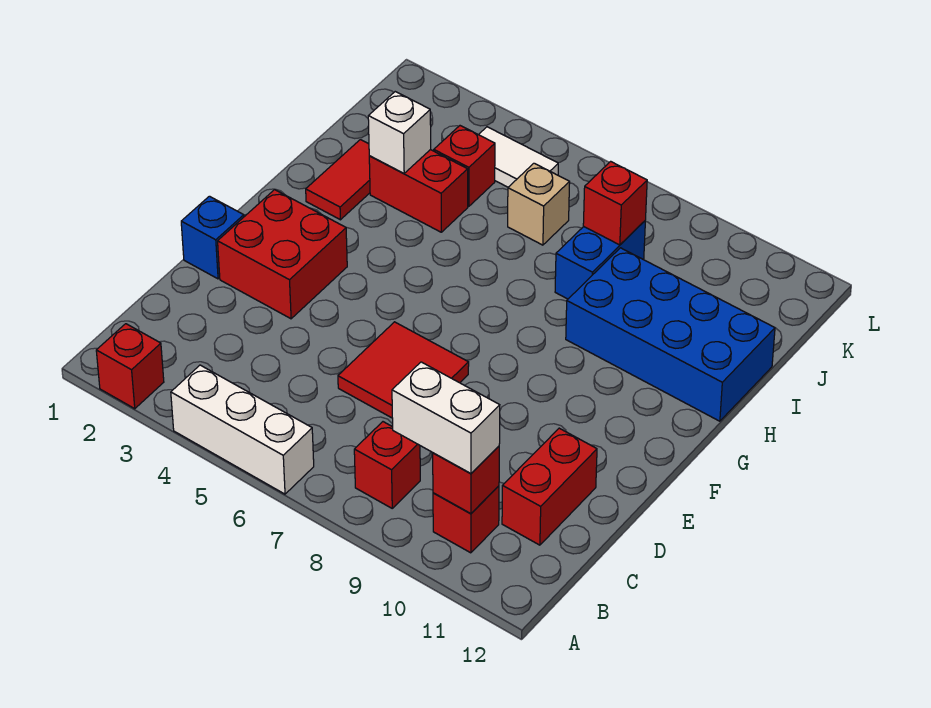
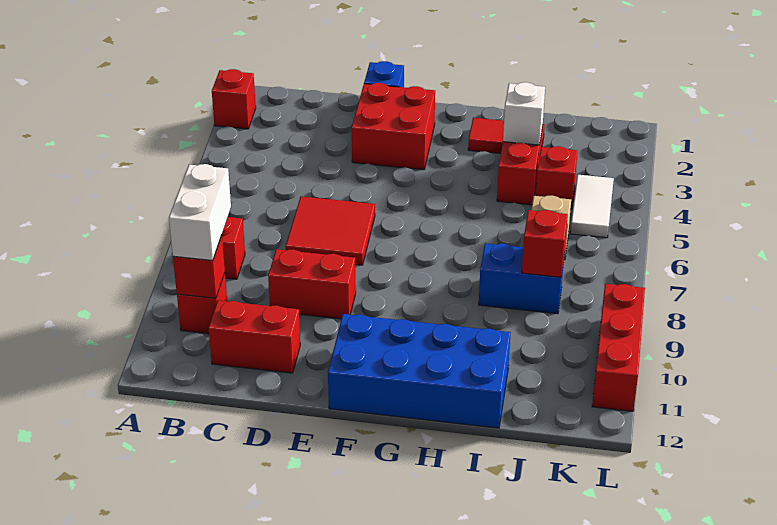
white 1x3 brick [171,365,314,494] -> none
none -> red 1x2 brick [268,249,356,319]
blue 2x4 brick [566,248,775,421] -> blue 2x4 brick turned to [328,314,511,428]
none -> red 1x3 brick [592,284,645,411]

